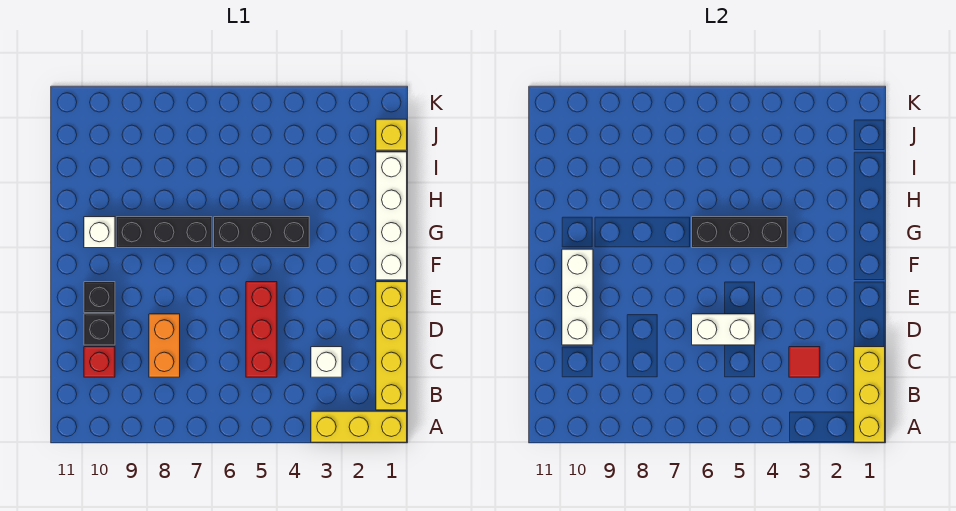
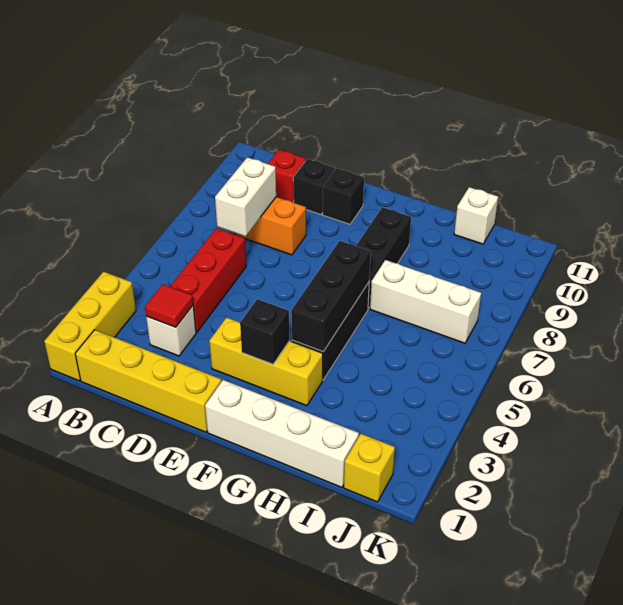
yellow 1x3 brick [854,347,885,442] -> yellow 1x3 brick moved to [209,317,323,406]
red 1x3 brick [246,282,277,377] -> red 1x3 brick turned to [170,228,246,332]
white 1x2 brick [692,314,755,345] -> white 1x2 brick moved to [215,157,276,237]
white 1x3 brick [562,249,593,345] -> white 1x3 brick moved to [370,260,481,343]
none -> black 1x1 brick [240,299,290,364]
white 1x1 brick [84,217,115,248] -> white 1x1 brick moved to [454,187,498,244]

